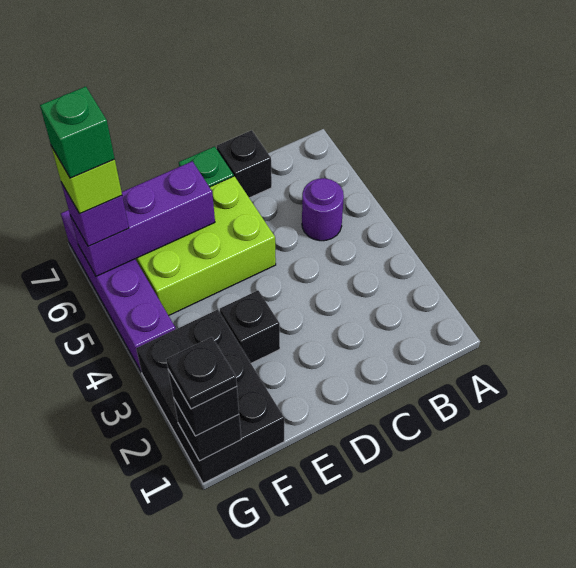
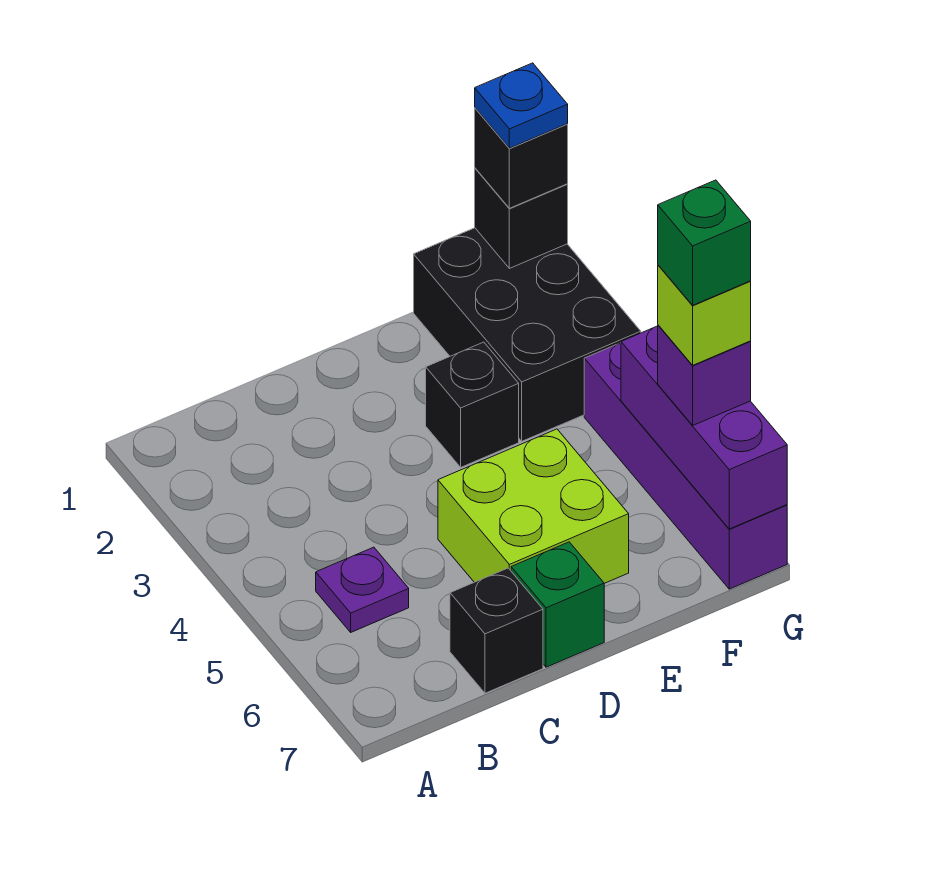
purple 1x1 round brick [302,178,344,241] -> purple 1x1 plate [316,547,409,632]
lime 2x3 brick [136,176,276,316] -> lime 2x2 brick [438,429,629,583]
purple 1x3 brick [71,161,215,276] -> purple 1x3 brick turned to [621,326,787,529]
black 1x1 plate [166,337,237,409] -> blue 1x1 plate [475,63,568,148]

